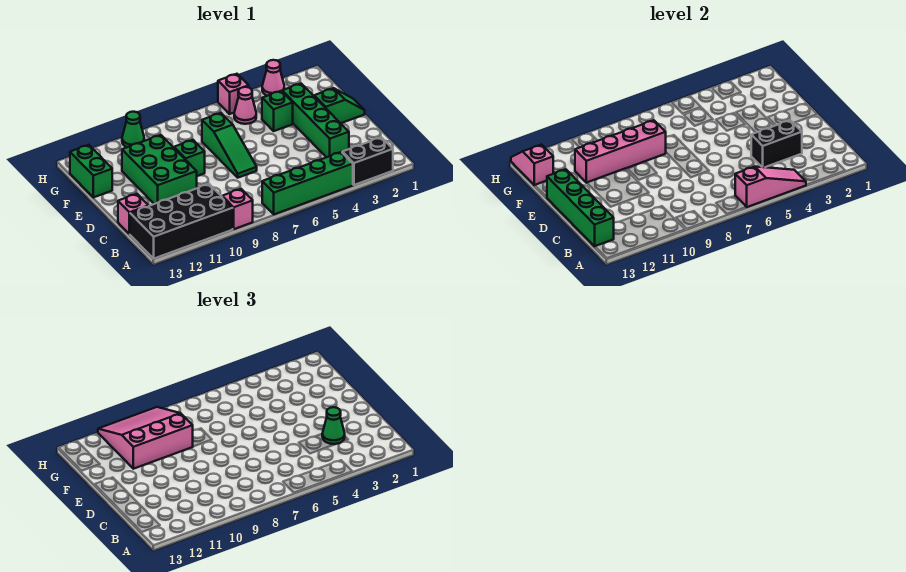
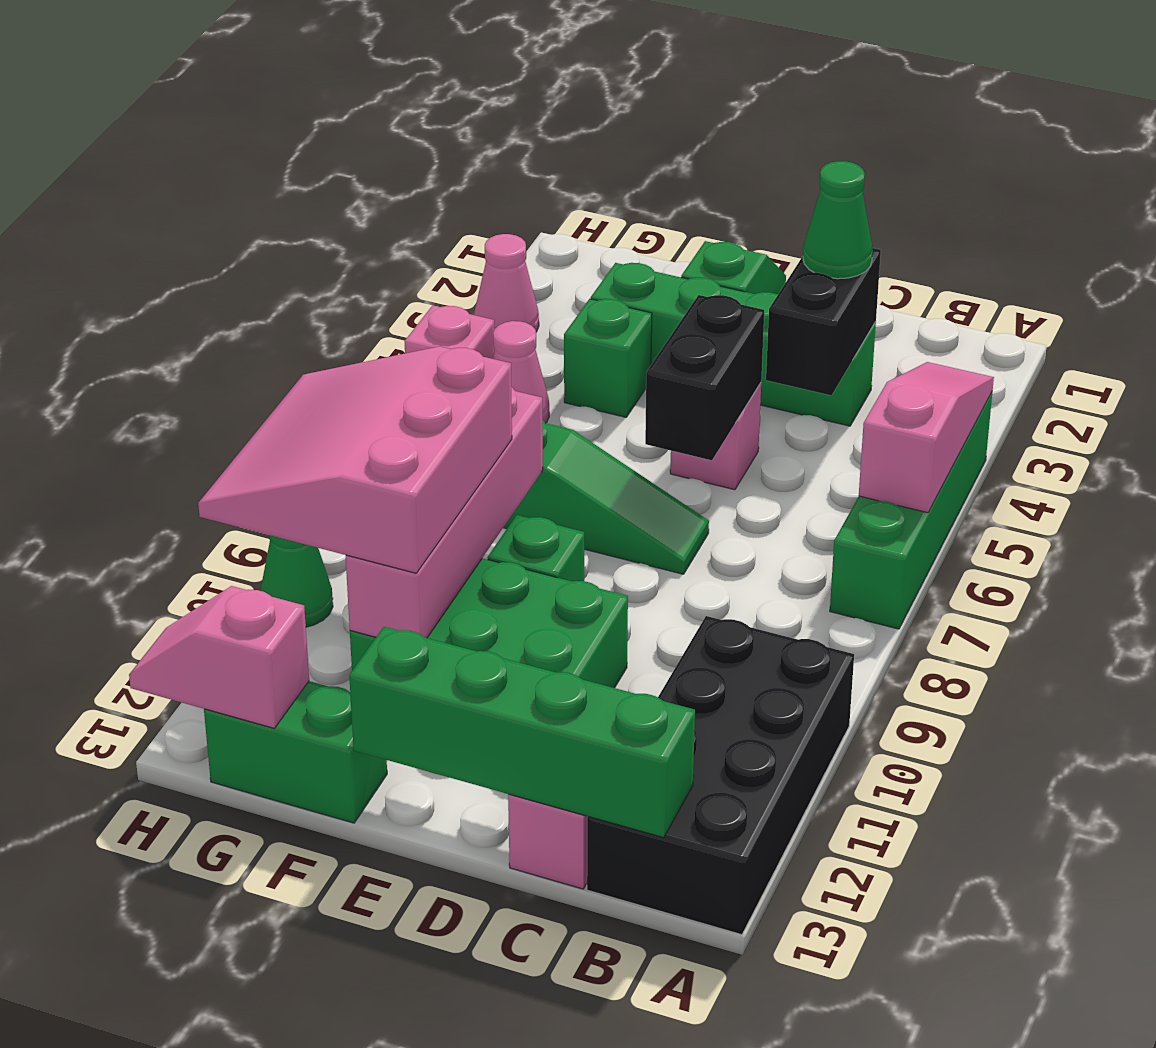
black 1x2 brick [342,137,393,185] -> black 1x2 brick moved to [645,295,764,460]
pink 1x1 brick [222,189,253,229] -> pink 1x1 brick moved to [670,383,761,490]

